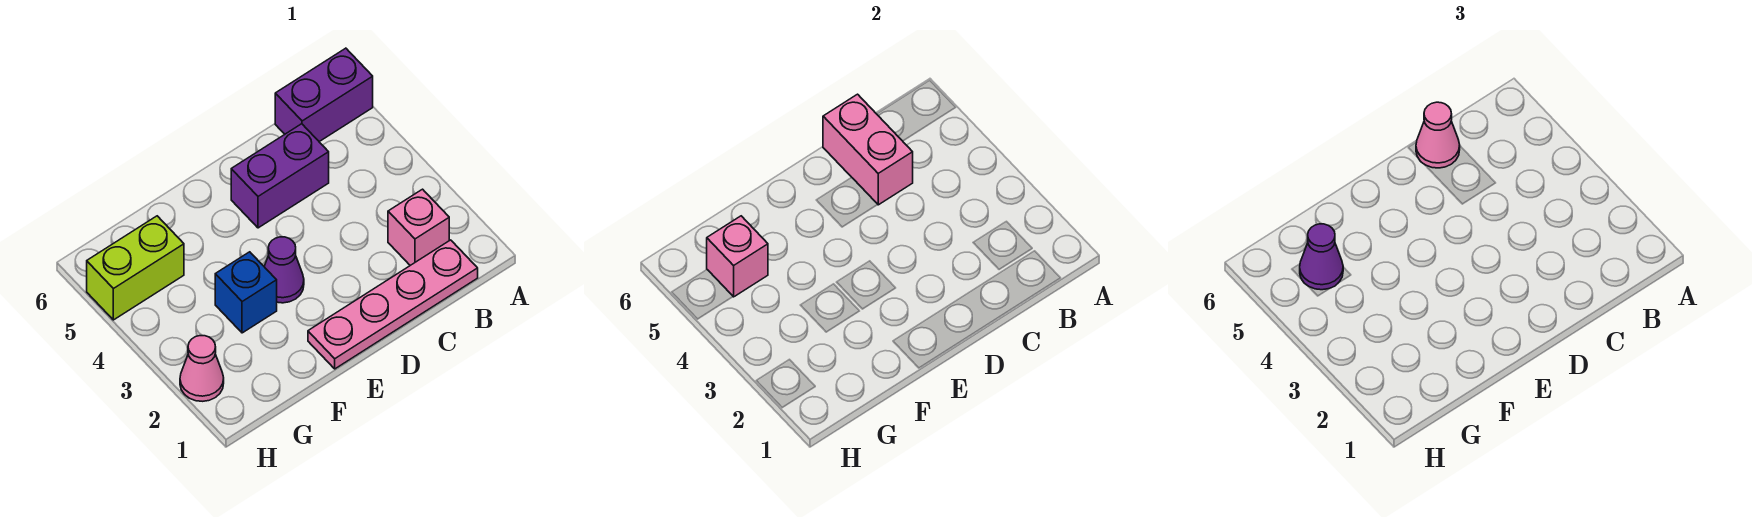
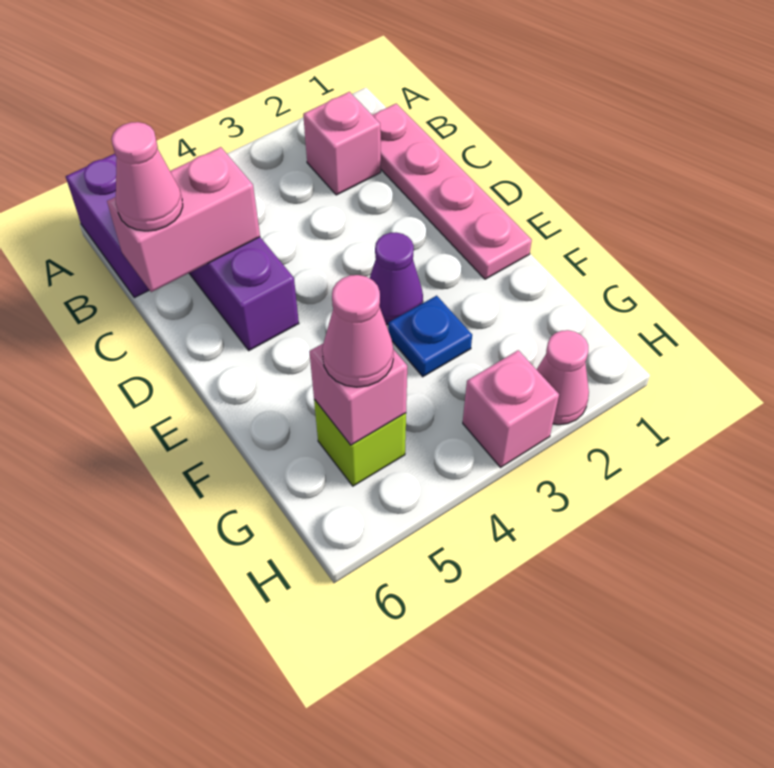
blue 1x1 brick [215,252,277,333] -> blue 1x1 plate [388,296,472,377]
lime 1x2 brick [87,216,184,320] -> lime 1x1 brick [314,399,406,486]
purple 1x1 cone [1300,224,1343,290] -> pink 1x1 cone [322,275,394,387]
none -> pink 1x1 brick [463,350,559,467]

